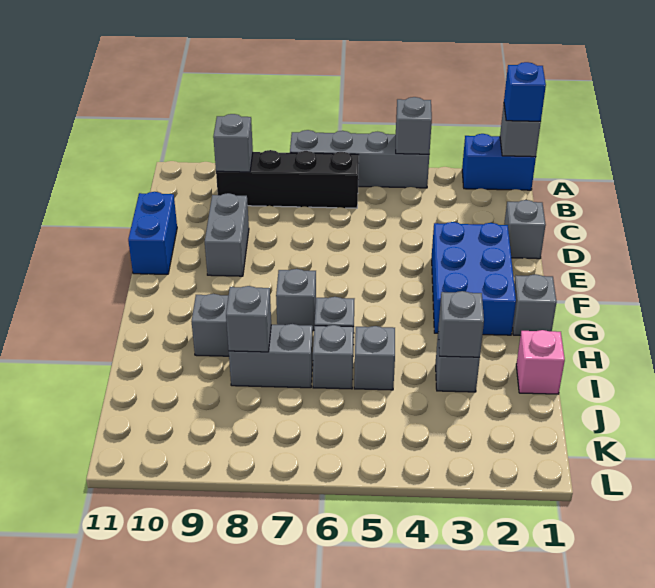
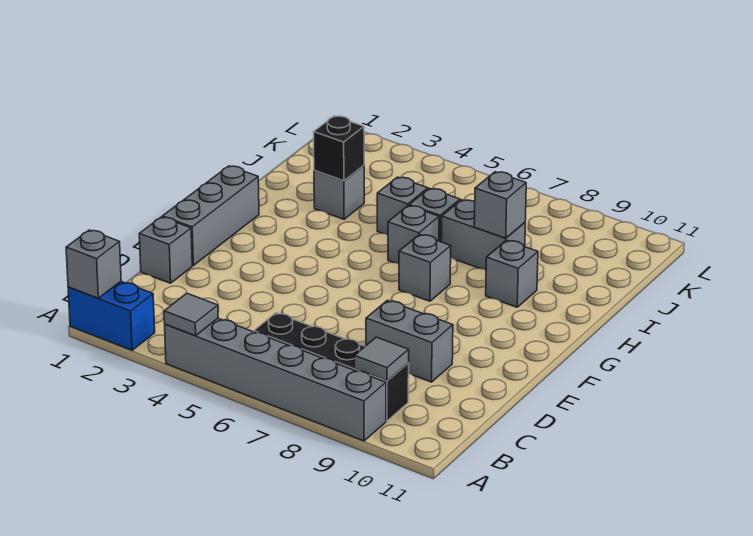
blue 1x1 brick [504,62,546,122] -> none
grey 1x4 brick [290,130,429,188] -> grey 1x6 brick [165,318,386,441]
grey 1x1 brick [396,97,432,154] -> grey 1x1 tile [164,293,218,336]
grey 1x1 brick [213,114,253,172] -> grey 1x1 tile [354,337,409,381]
grey 1x2 brick [205,193,249,276] -> grey 1x2 brick turned to [366,300,453,382]
blue 1x2 brick [128,192,177,274] -> none
blue 2x3 brick [432,222,516,335] -> none
grey 1x1 brick [512,274,557,335] -> grey 1x3 brick [162,166,259,265]
pink 1x1 brick [516,330,565,394] -> none
grey 1x1 brick [438,291,484,358] -> black 1x1 brick [314,116,364,181]

